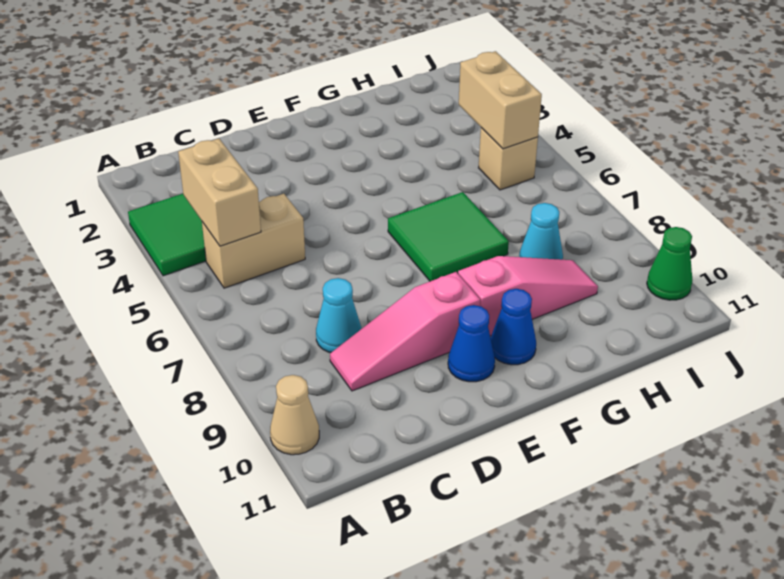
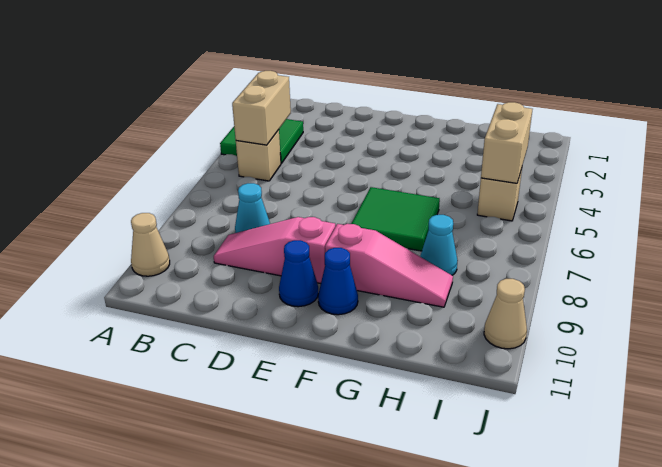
tan 1x2 brick [202,194,305,288] -> tan 1x1 brick [236,130,281,181]
green 1x1 cone [647,227,692,300] -> tan 1x1 cone [484,279,527,349]

